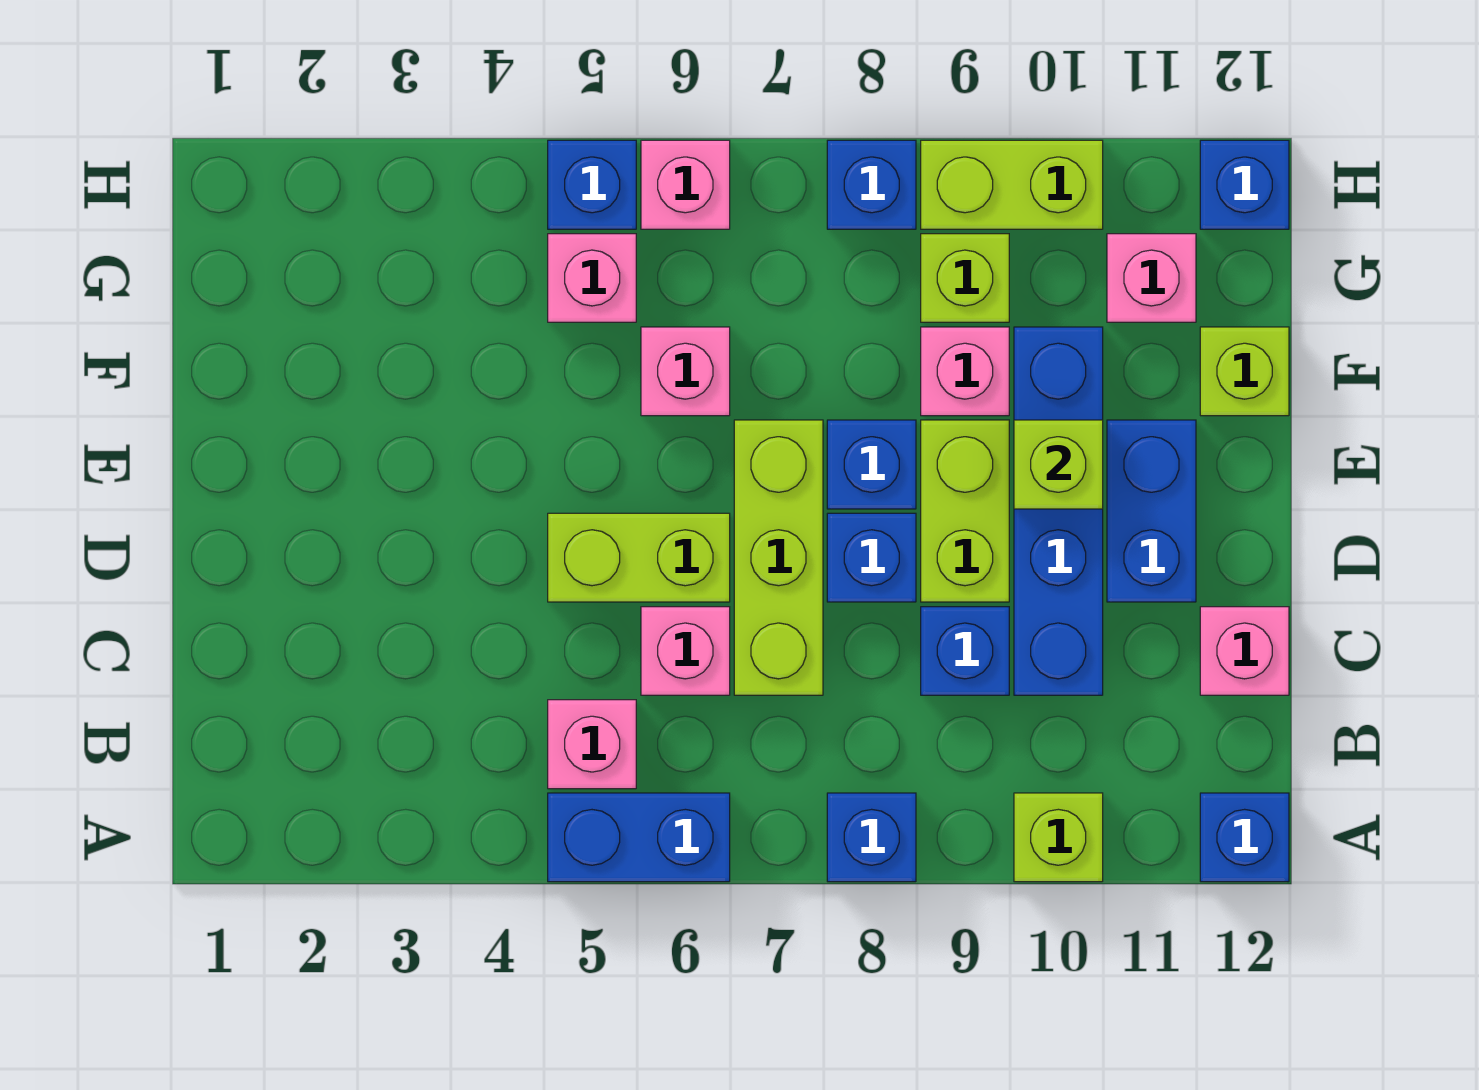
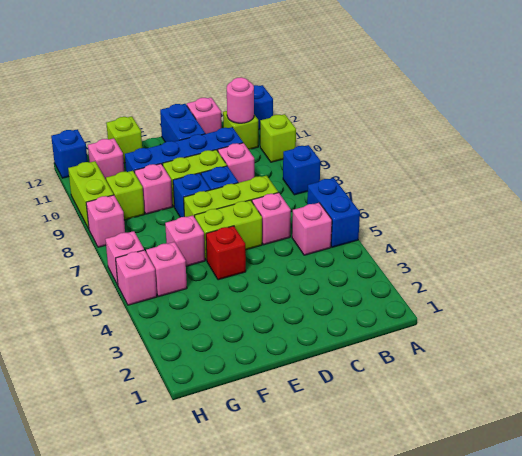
none -> pink 1x1 round brick [227,77,254,123]
blue 1x1 brick [921,607,1009,695] -> pink 1x1 brick [218,143,254,183]
lime 1x2 brick [548,513,730,602] -> lime 1x2 brick turned to [195,200,262,261]
blue 1x2 brick [1107,420,1196,602] -> blue 1x2 brick turned to [160,104,205,142]
none -> red 1x1 brick [206,226,246,280]
lime 1x1 brick [1014,420,1103,509] -> lime 1x1 brick moved to [223,111,258,149]
blue 1x1 brick [548,140,636,229] -> pink 1x1 brick [116,250,157,305]
blue 1x1 brick [827,140,916,229] -> pink 1x1 brick [86,195,125,247]

